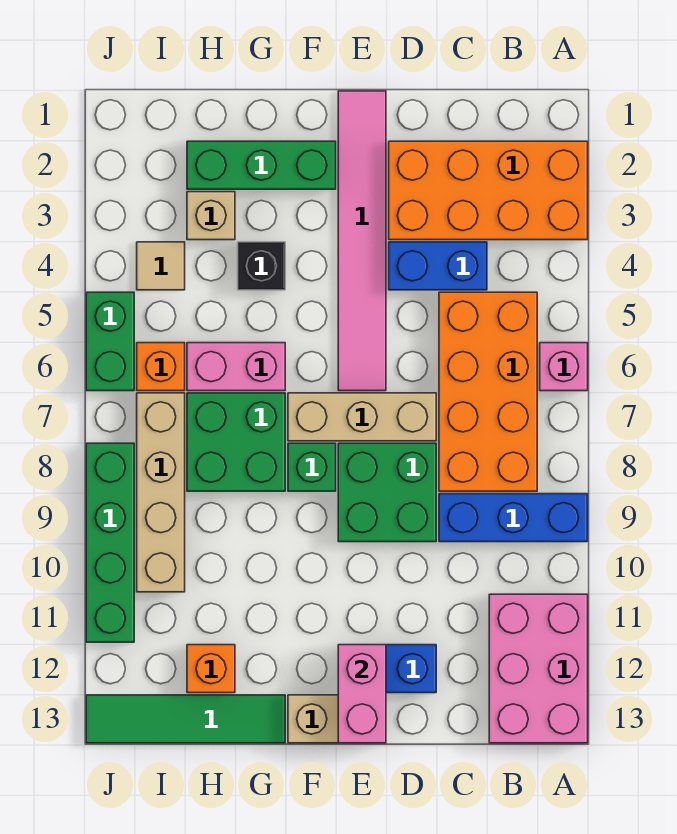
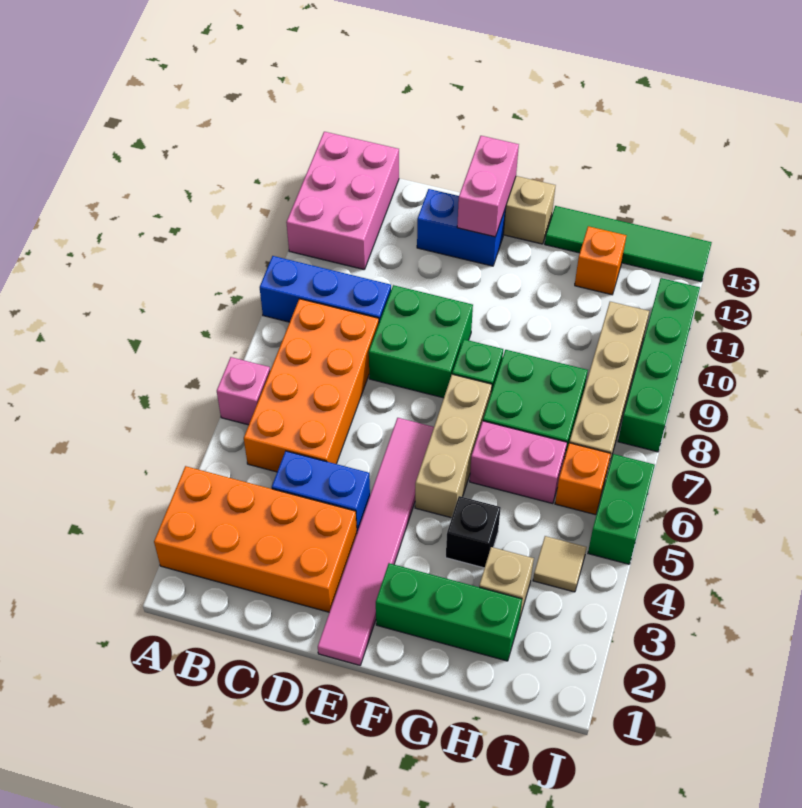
tan 1x3 brick [288,393,436,441] -> tan 1x3 brick turned to [415,374,492,518]

